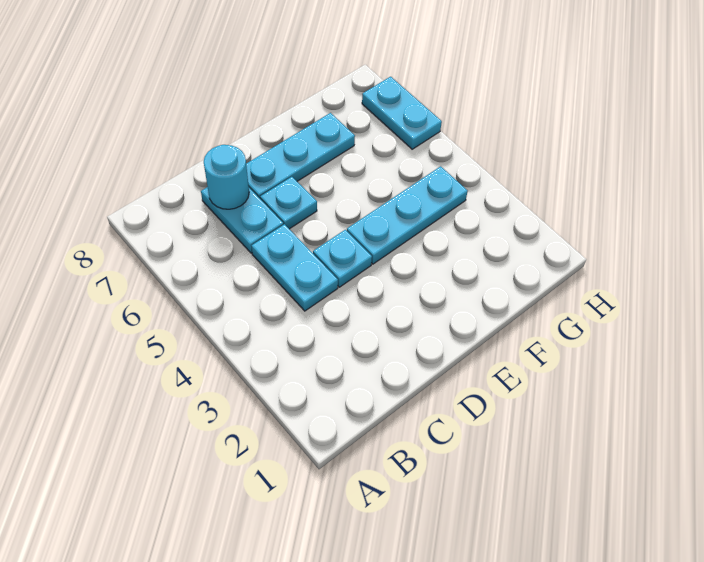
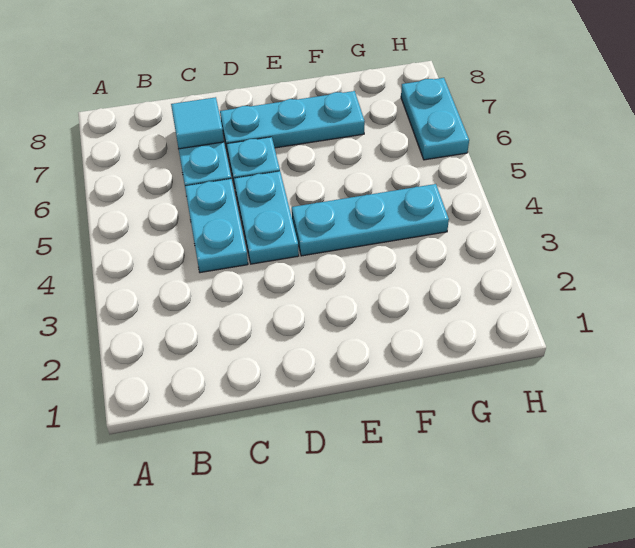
cyan 1x1 round brick [204,145,249,209] -> cyan 1x1 tile [171,97,224,149]
cyan 1x1 plate [313,230,372,287] -> cyan 1x2 plate [234,171,299,264]

